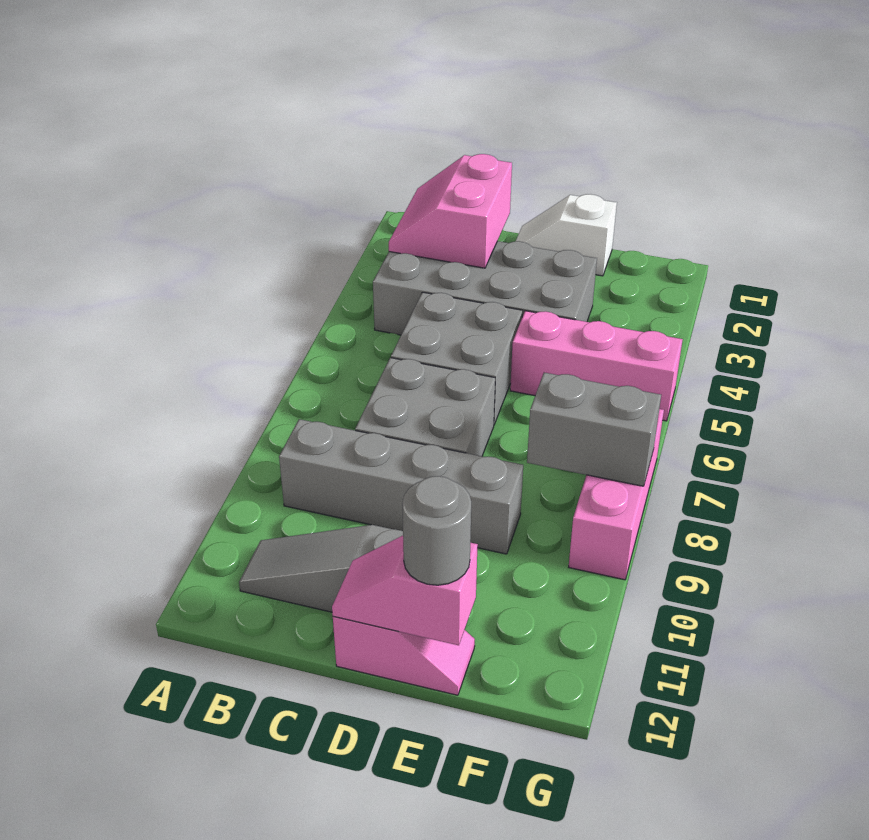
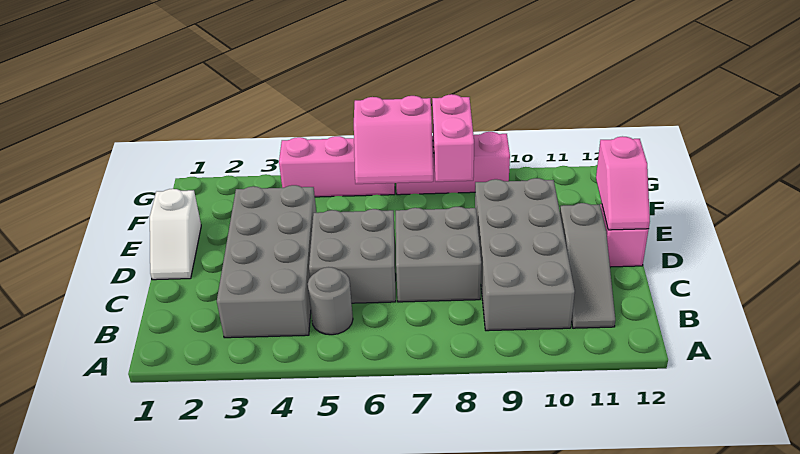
pink 2x2 slope [389,154,512,268] -> pink 2x2 slope moved to [354,96,433,184]
grey 1x4 brick [279,419,523,554] -> grey 2x4 brick [475,178,575,331]
pink 1x3 brick [510,311,683,421] -> pink 1x3 brick turned to [279,136,395,197]
grey 1x1 round brick [402,476,471,585] -> grey 1x1 round brick moved to [308,267,353,335]
grey 1x2 brick [527,373,661,486] -> pink 1x2 brick [432,94,474,182]

